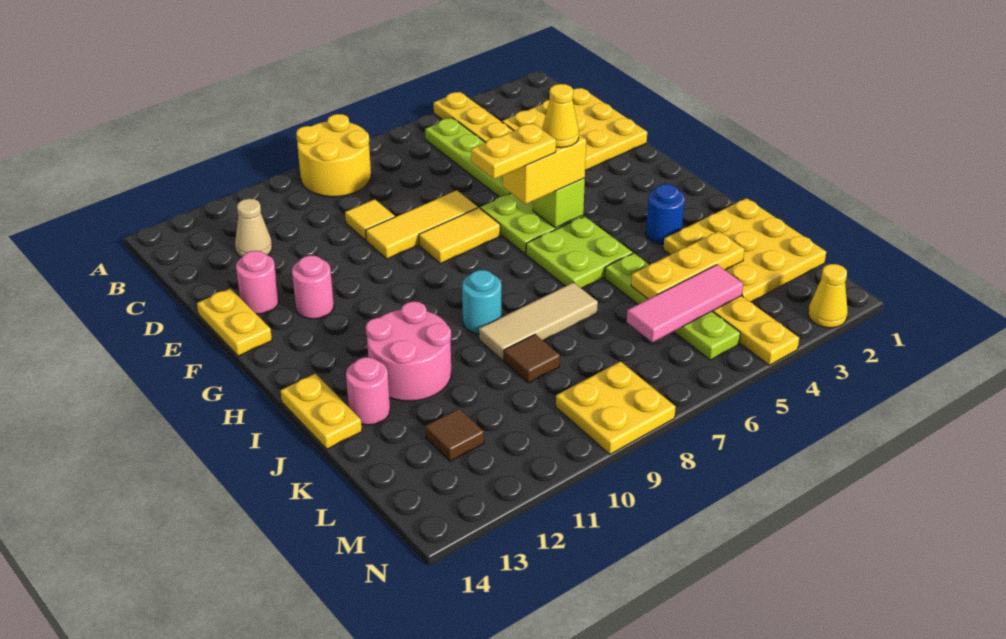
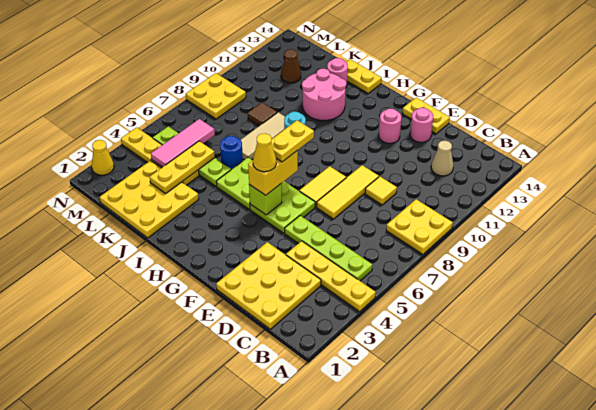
yellow 2x2 round brick [296,114,371,197] -> yellow 2x2 plate [386,199,453,254]
blue 1x1 round brick [646,184,685,244] -> blue 1x1 round brick moved to [220,136,243,170]
brown 1x1 tile [425,408,484,461] -> brown 1x1 cone [281,49,301,83]

